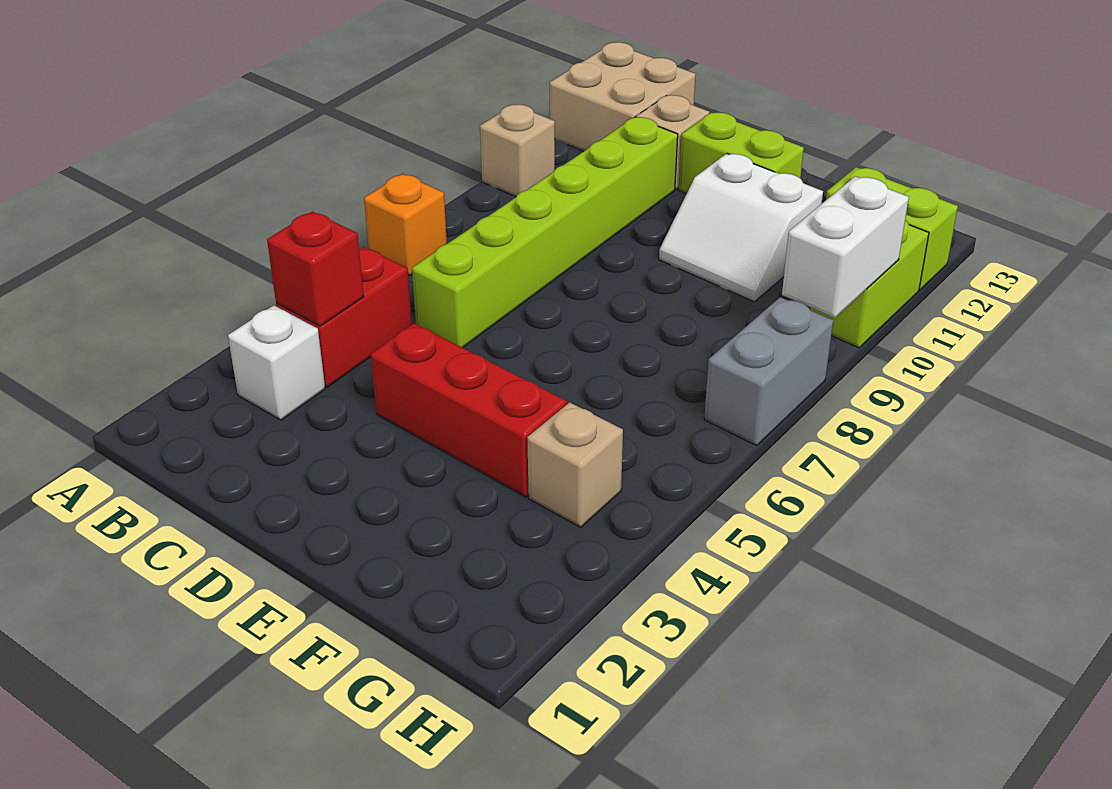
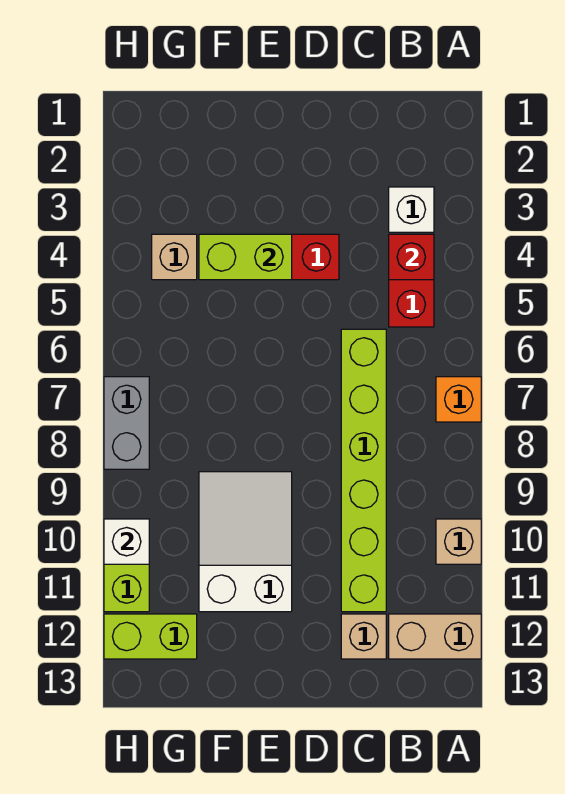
tan 2x2 brick [550,42,696,151] -> tan 1x2 brick [389,614,481,659]
lime 1x2 brick [678,113,804,194] -> lime 1x2 brick moved to [199,234,292,280]
white 2x2 slope [659,154,823,302] -> white 2x3 slope [199,472,292,612]
white 1x2 brick [782,176,909,318] -> white 1x1 brick [104,519,149,564]

